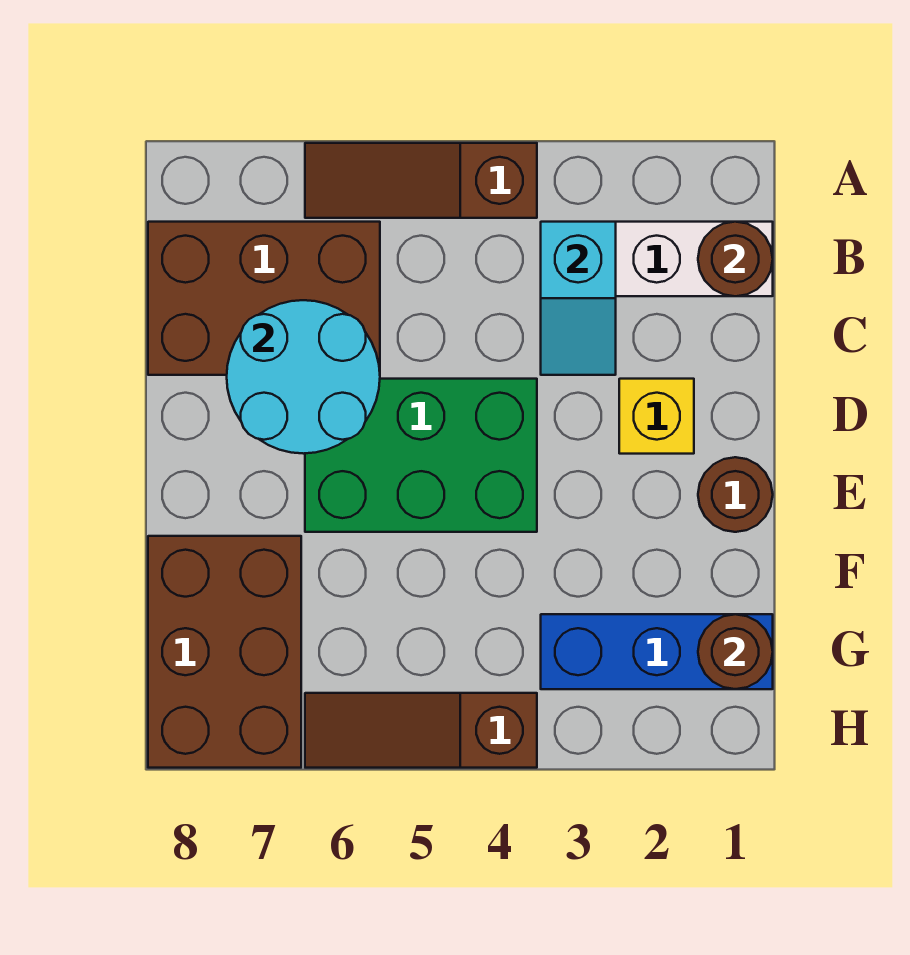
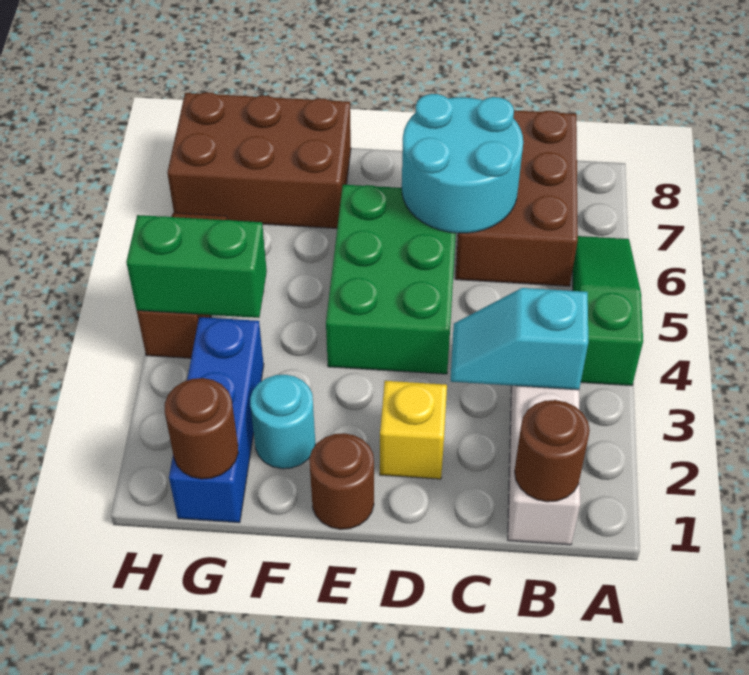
brown 1x3 slope [305,143,537,218] -> green 1x3 slope [573,236,643,386]
none -> cyan 1x1 round brick [250,375,315,469]
none -> green 1x2 brick [126,215,267,318]

